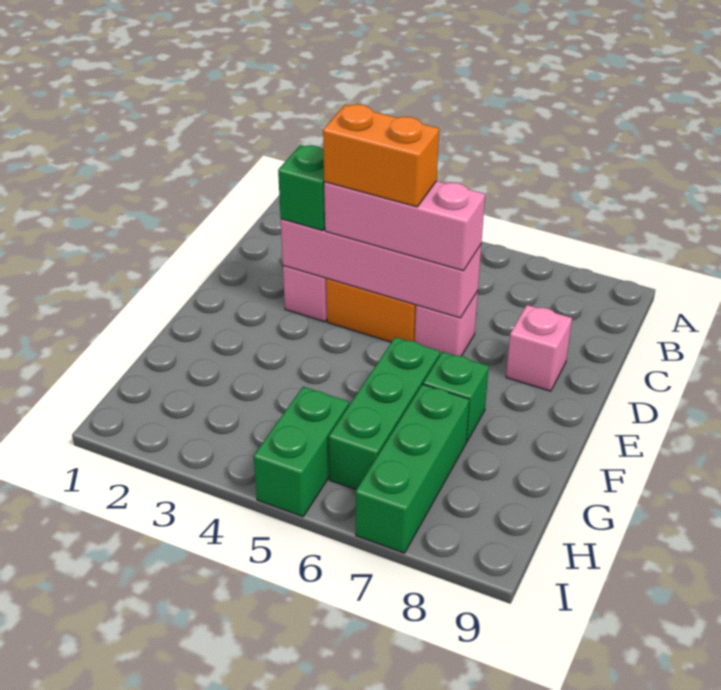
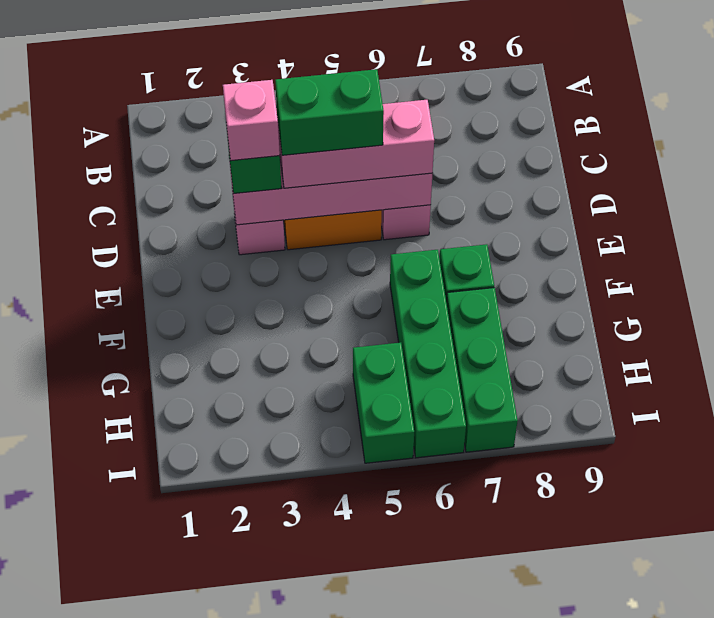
orange 1x2 brick [323,104,439,207] -> green 1x2 brick [275,69,384,155]
pink 1x1 brick [506,305,572,391] -> pink 1x1 brick moved to [223,80,280,161]
green 1x3 brick [329,337,440,490] -> green 1x4 brick [390,250,466,458]

